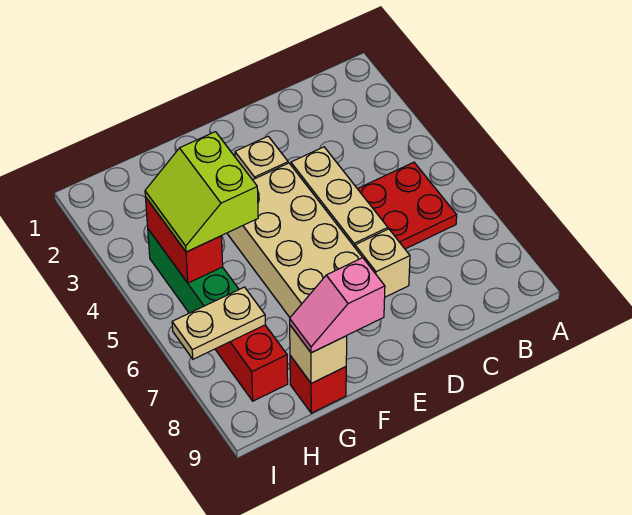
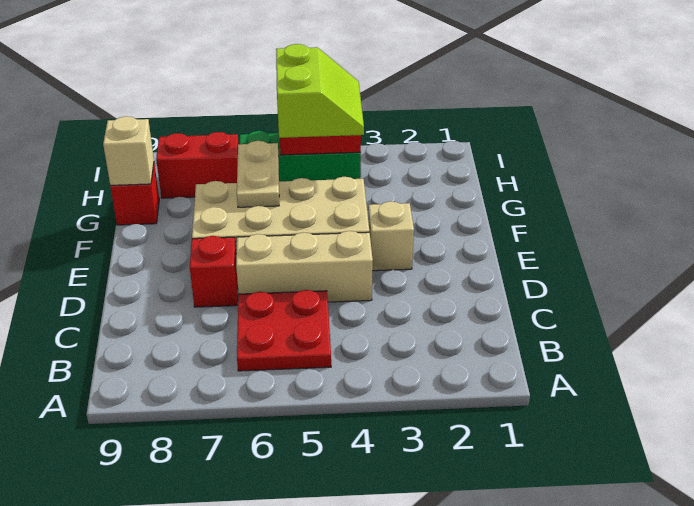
tan 1x1 brick [355,229,410,297] -> red 1x1 brick [190,236,238,307]
pink 1x2 slope [290,258,385,353] -> none
lime 2x2 slope [145,132,258,252] -> lime 2x2 slope turned to [276,44,364,138]
tan 1x2 plate [172,287,265,359] -> tan 1x2 plate moved to [237,141,279,207]

